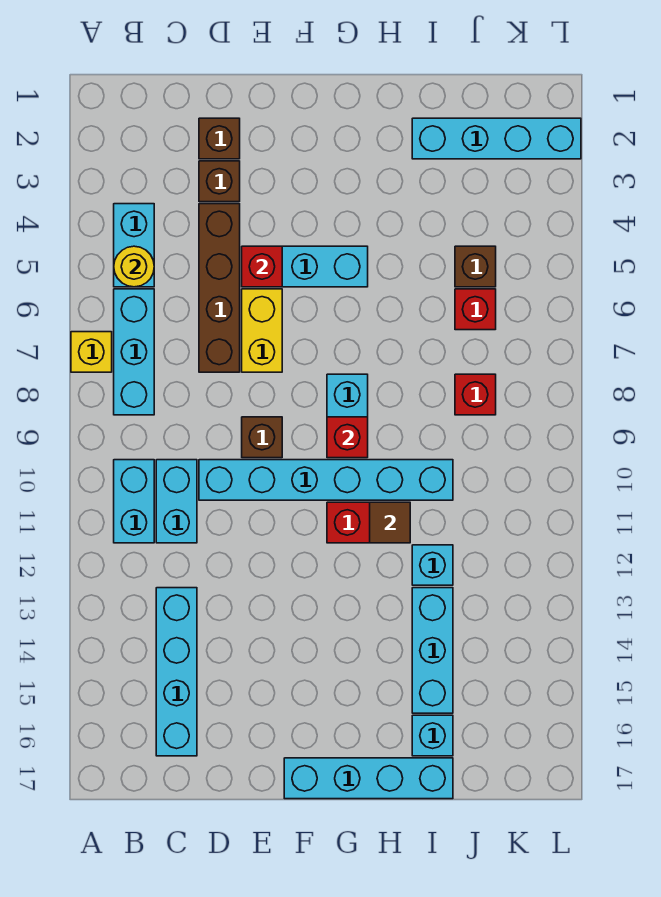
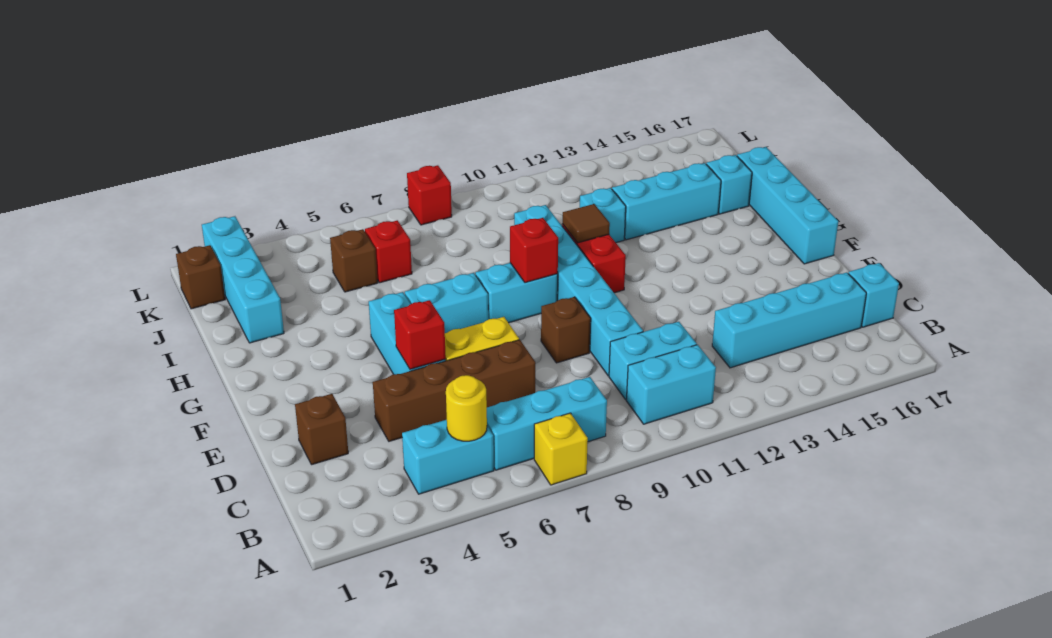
none -> cyan 1x1 brick [848,263,899,327]
brown 1x1 brick [199,161,240,202] -> brown 1x1 brick moved to [176,245,225,309]
none -> cyan 1x2 brick [405,273,488,333]
red 1x1 brick [455,374,496,415] -> red 1x1 brick moved to [407,165,452,225]

